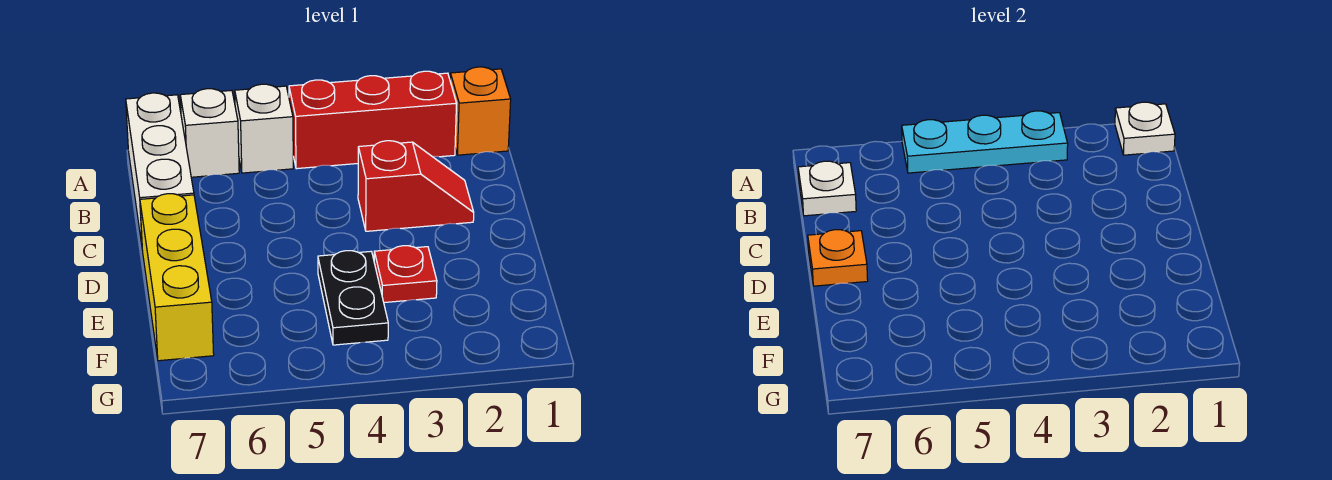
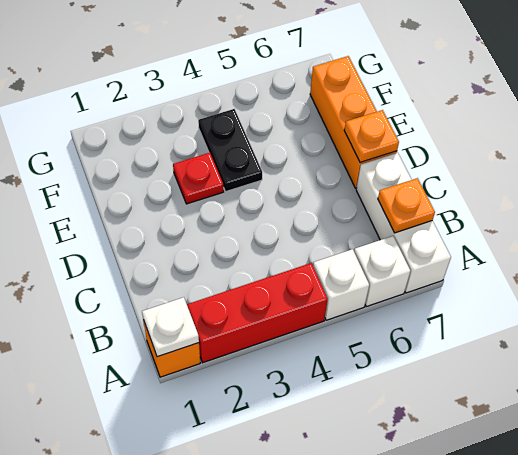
cyan 1x3 plate [902,111,1068,173] -> none
white 1x1 plate [798,161,856,216] -> orange 1x1 plate [378,178,435,233]
red 1x2 slope [358,141,474,231] -> none
yellow 1x3 brick [140,194,214,361] -> orange 1x3 brick [310,56,397,188]

